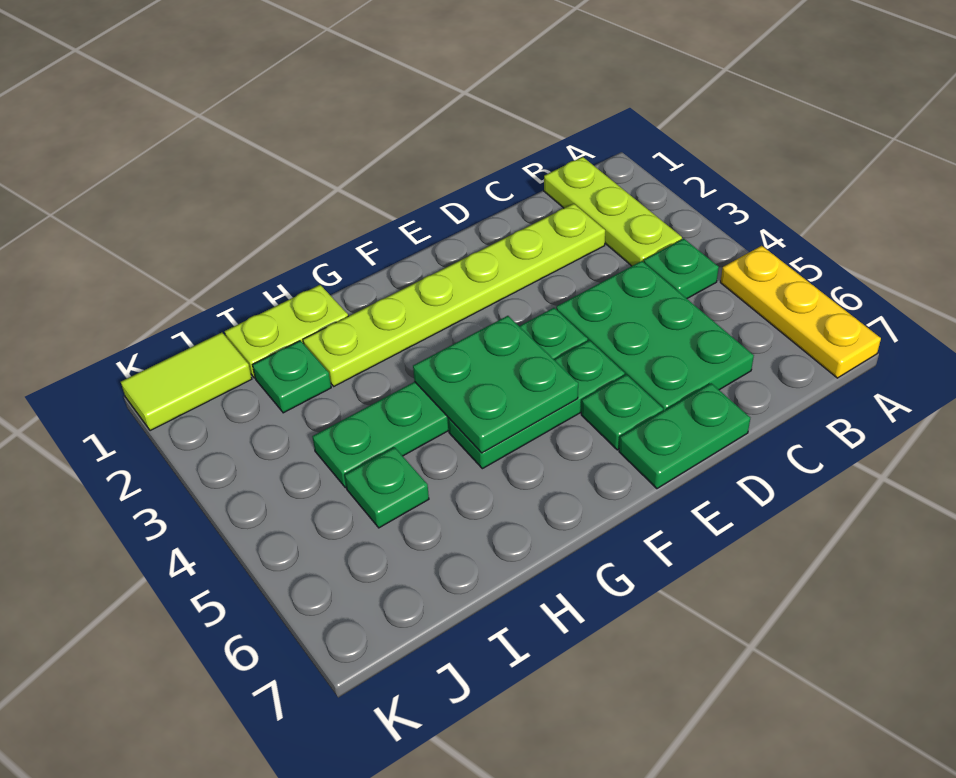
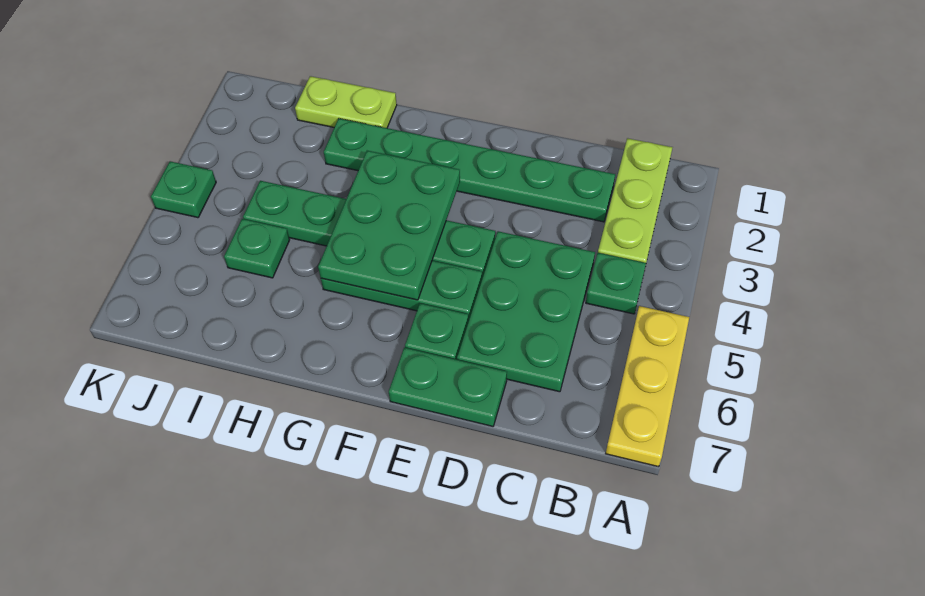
lime 1x6 plate [303,204,605,386] -> green 1x6 plate [324,119,615,222]
green 2x2 plate [413,316,578,453] -> green 2x3 plate [318,151,460,300]
green 1x1 plate [253,341,331,413] -> green 1x1 plate moved to [151,161,216,218]
lime 1x2 tile [121,333,252,431] -> none

